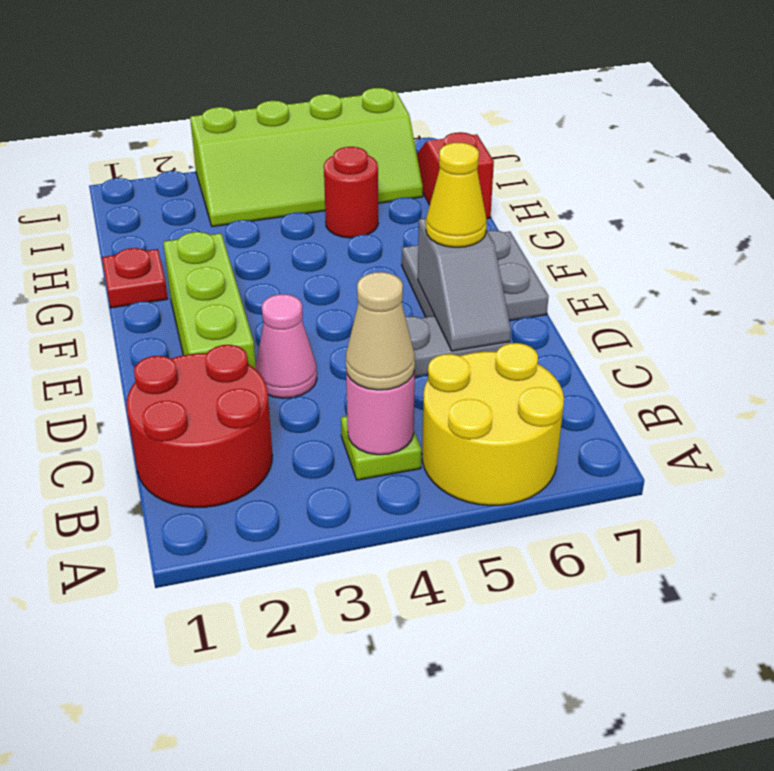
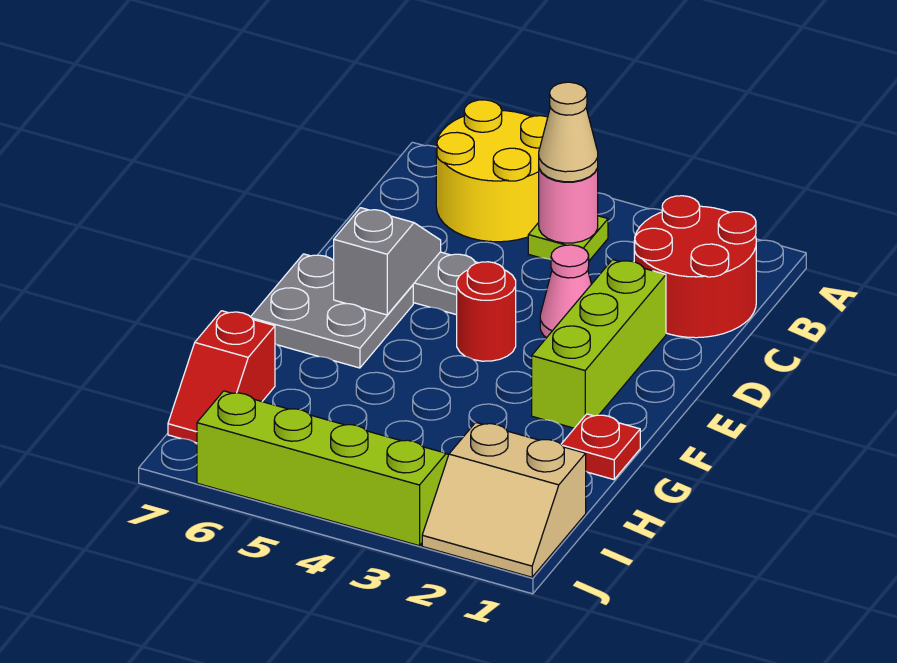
yellow 1x1 cone [426,143,487,247] -> none
red 1x1 round brick [324,147,378,238] -> red 1x1 round brick moved to [457,262,516,361]
none -> tan 2x2 slope [422,422,586,577]

